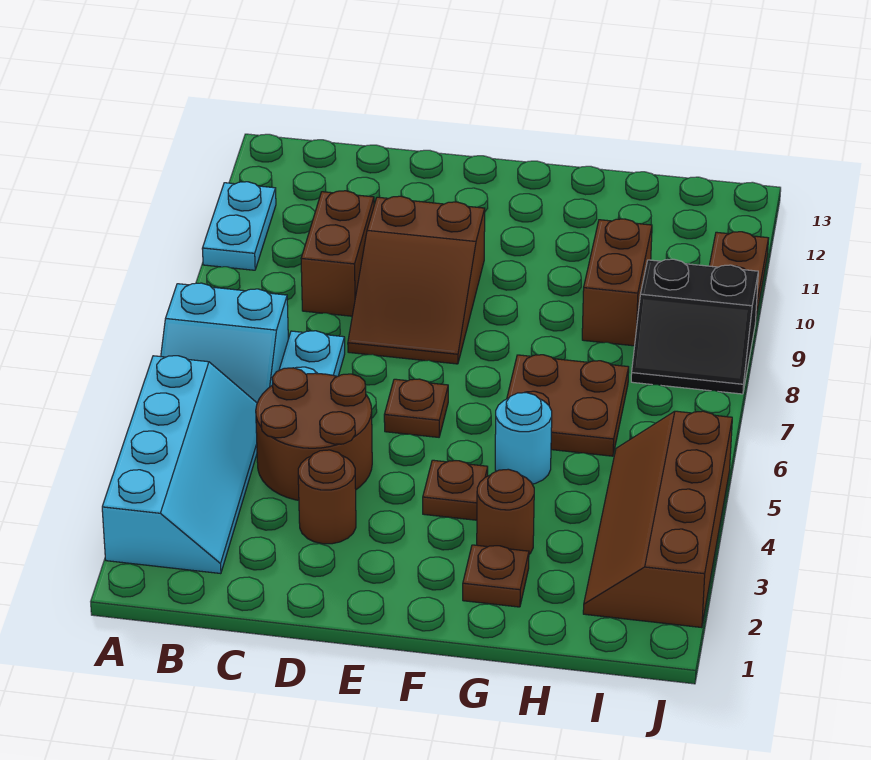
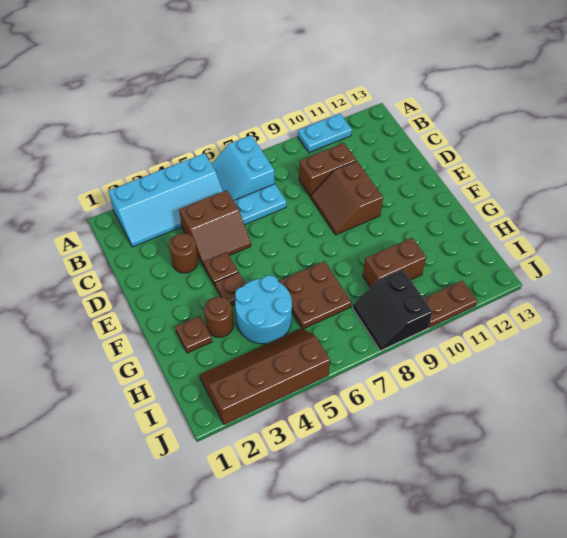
brown 2x2 round brick [256,368,372,500] -> brown 2x2 slope [179,190,251,266]
brown 2x3 slope [348,196,485,364] -> brown 2x2 slope [311,161,383,235]
brown 1x1 plate [384,379,448,437] -> brown 1x1 plate moved to [204,252,238,286]
cyan 1x1 round brick [495,393,552,484] -> cyan 2x2 round brick [235,275,292,344]

